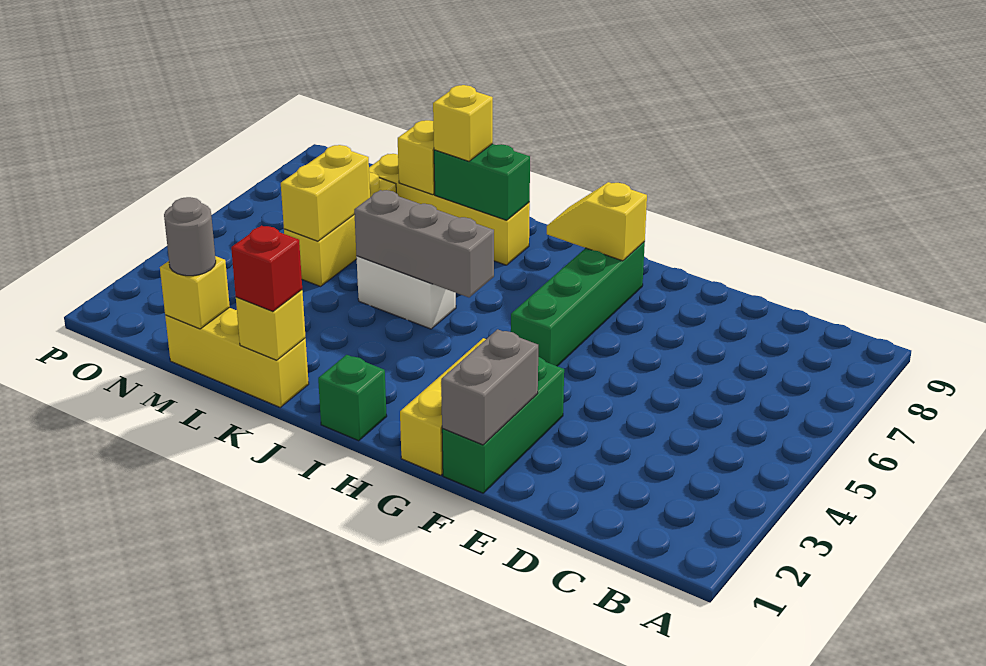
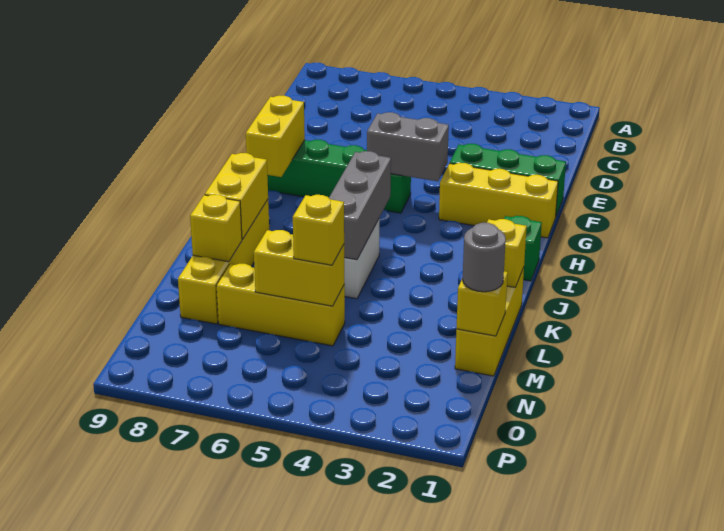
grey 1x2 brick [441,329,538,445] -> grey 1x2 brick moved to [367,112,449,181]
yellow 1x2 slope [547,182,647,261] -> yellow 1x2 brick [246,96,305,177]
green 1x2 brick [434,144,530,220] -> yellow 1x2 brick [205,153,268,240]
red 1x1 brick [231,226,302,311] -> none
yellow 1x1 brick [433,85,493,161] -> yellow 1x1 brick moved to [293,195,344,265]

